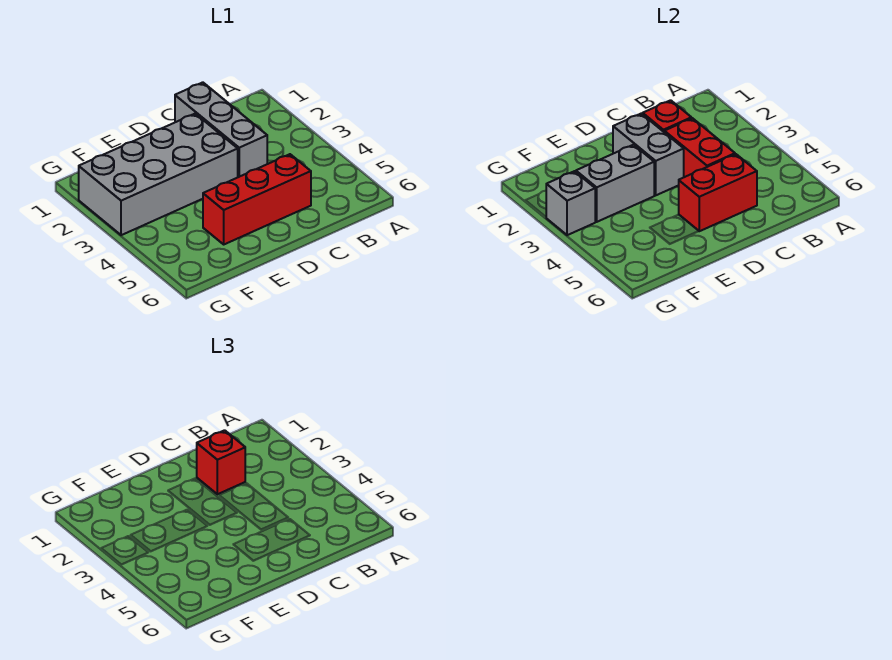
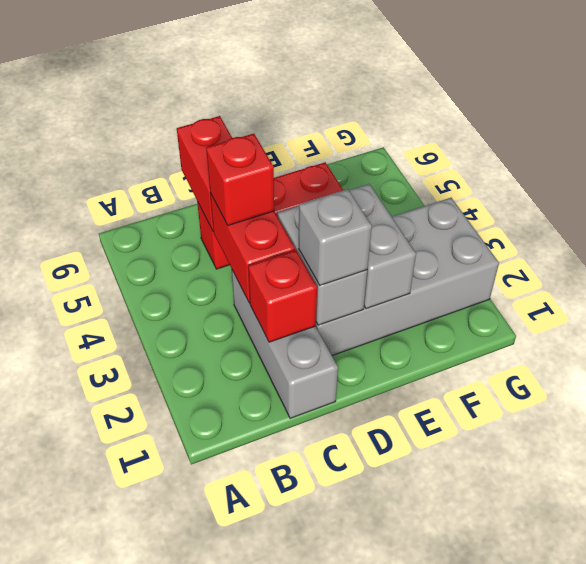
red 1x1 brick [197,430,245,494] -> red 1x1 brick moved to [206,134,274,225]
red 1x2 brick [679,154,757,231] -> red 1x2 brick turned to [177,116,232,232]
grey 1x2 brick [576,145,655,222] -> grey 1x2 brick turned to [349,184,416,309]
grey 1x1 brick [546,171,595,235] -> grey 1x1 brick moved to [299,189,372,285]

